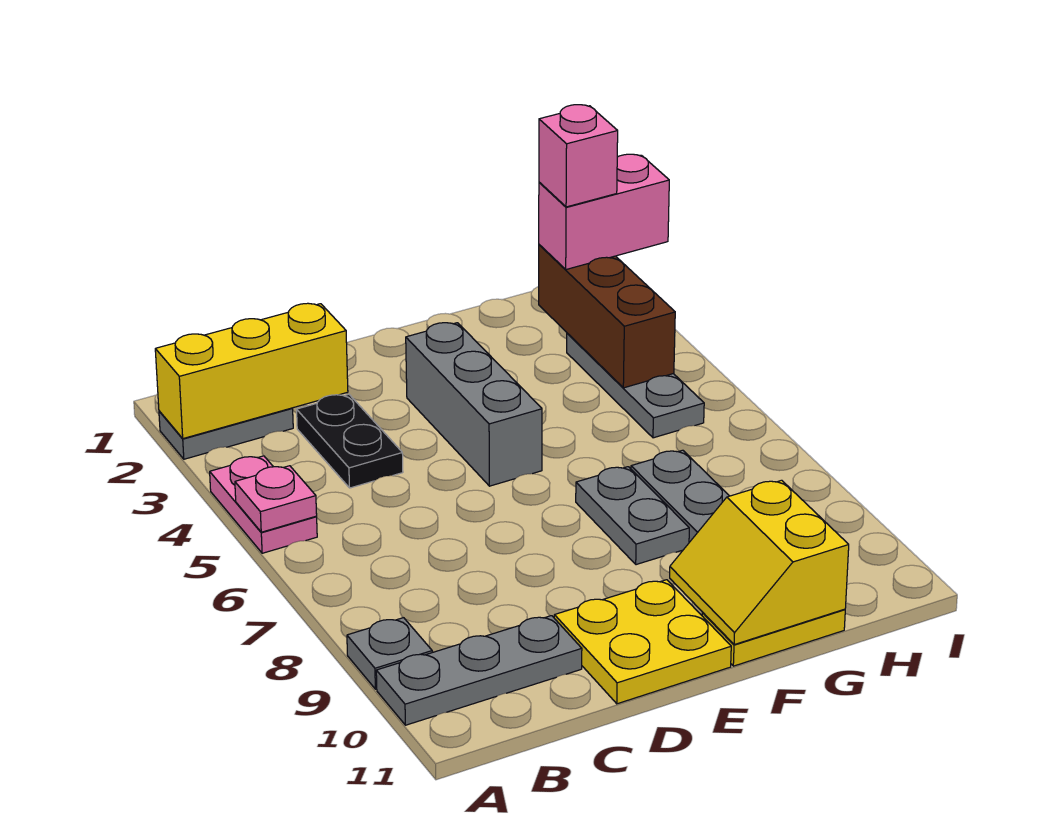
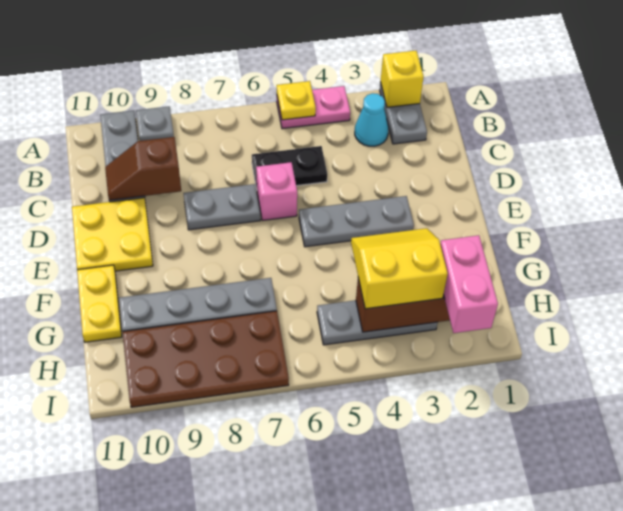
yellow 1x3 brick [155,303,348,439] -> yellow 1x1 brick [380,51,424,107]
pink 1x1 plate [235,466,317,532] -> yellow 1x1 plate [277,81,316,120]
none -> cyan 1x1 cone [355,93,388,146]
black 1x2 plate [297,394,403,488] -> black 1x2 plate moved to [252,146,327,188]
none -> brown 1x2 slope [105,137,181,200]
grey 1x3 brick [406,323,542,486] -> grey 1x3 plate [299,196,414,247]
grey 1x2 plate [576,467,689,565] -> grey 1x2 plate moved to [183,184,260,230]
yellow 2x2 slope [670,480,849,645] -> yellow 2x2 slope moved to [351,228,448,309]
pink 1x1 brick [539,105,618,207] -> pink 1x1 brick moved to [256,162,297,221]
none -> brown 2x4 plate [122,311,289,407]

